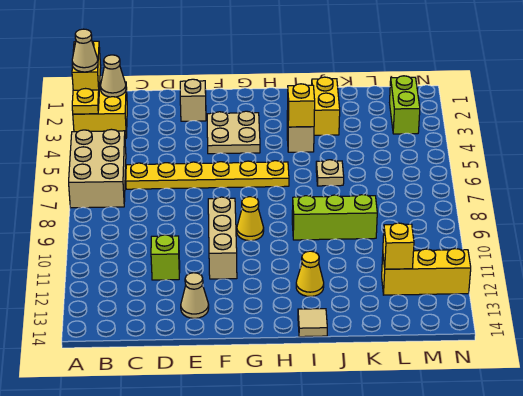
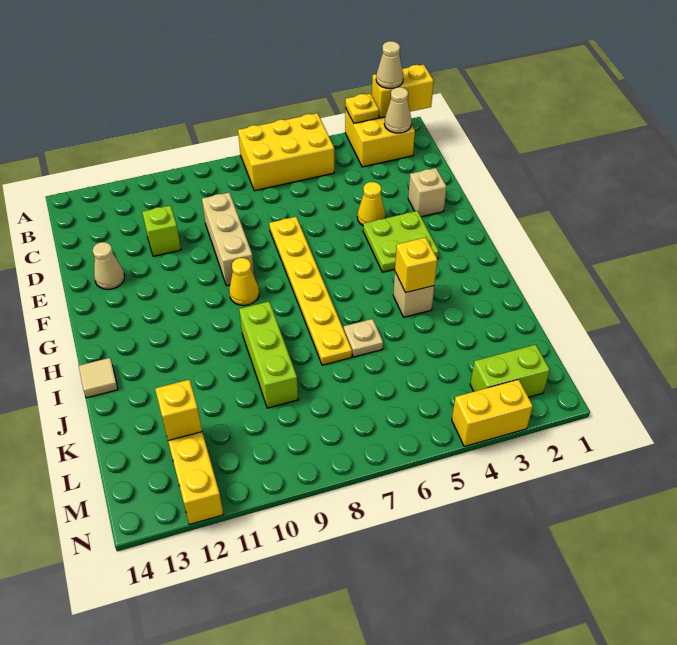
tan 2x3 brick [69,129,126,208] -> yellow 2x3 brick [238,113,334,191]
yellow 1x6 plate [126,161,289,189] -> yellow 1x6 plate moved to [269,217,352,365]
tan 2x2 plate [207,111,260,154] -> lime 2x2 plate [363,211,439,272]
tan 1x3 brick [208,197,237,279] -> tan 1x3 brick turned to [202,193,254,286]
yellow 1x1 cone [296,251,324,297] -> yellow 1x1 cone moved to [357,182,385,225]
yellow 1x2 brick [312,77,340,135] -> yellow 1x2 brick moved to [452,380,533,447]

